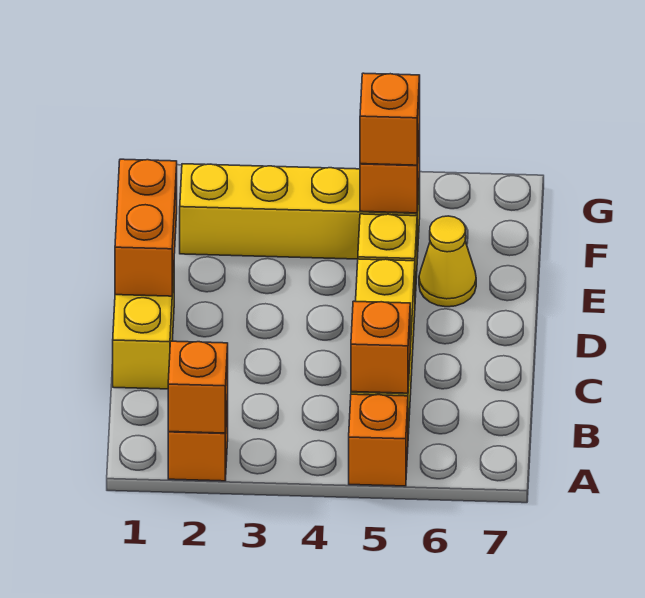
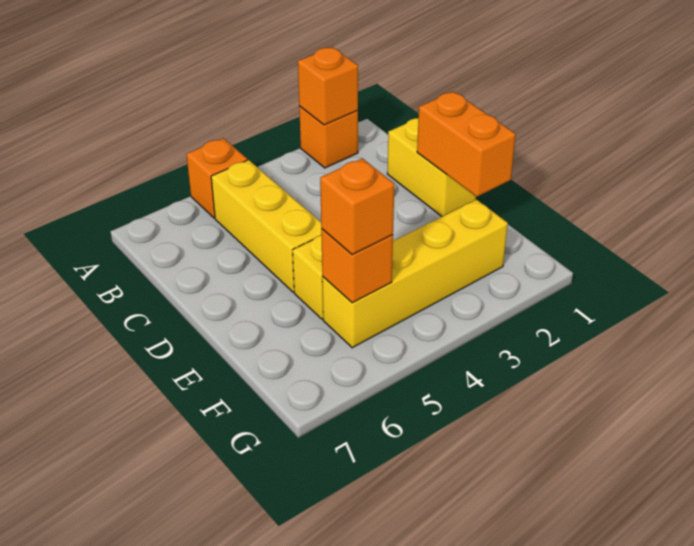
orange 1x1 brick [351,301,410,393] -> none
yellow 1x1 cone [419,216,476,307] -> none

